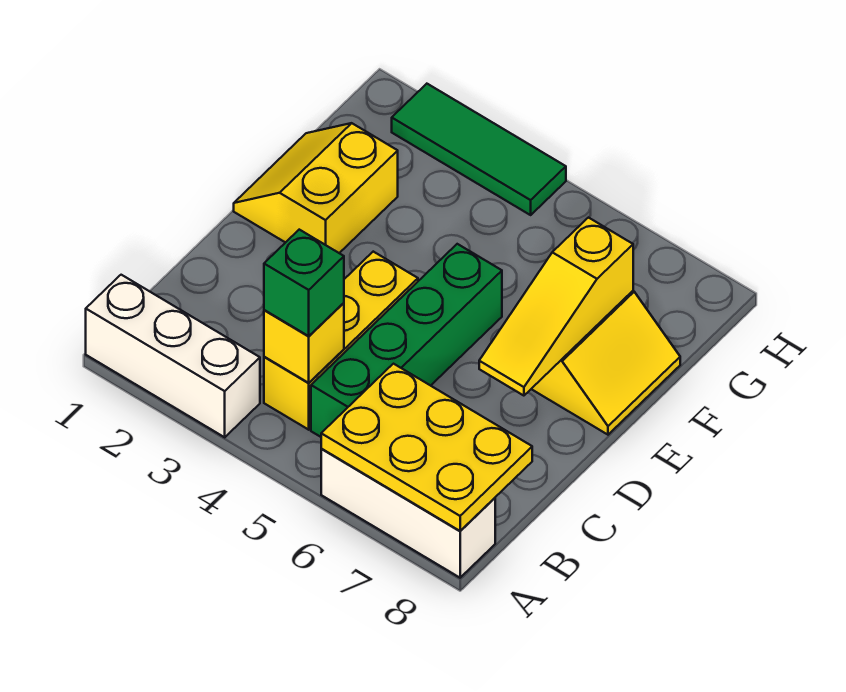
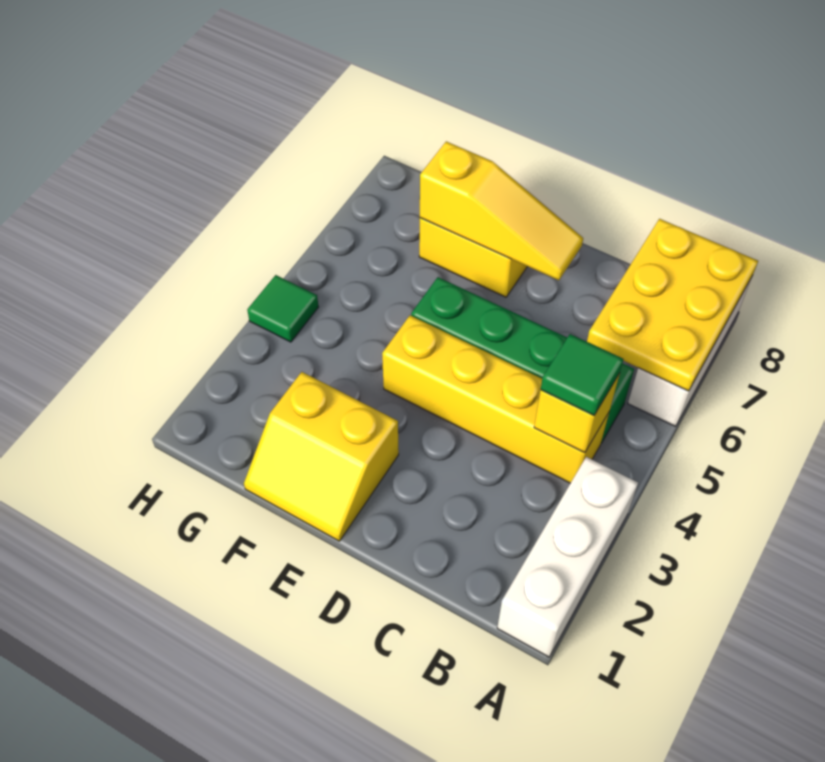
yellow 1x3 brick [264,252,418,430] -> yellow 1x4 brick [382,315,609,483]
green 1x1 brick [264,230,344,336] -> green 1x1 tile [541,334,623,416]
green 1x3 tile [392,84,566,215] -> green 1x1 tile [247,275,318,342]

